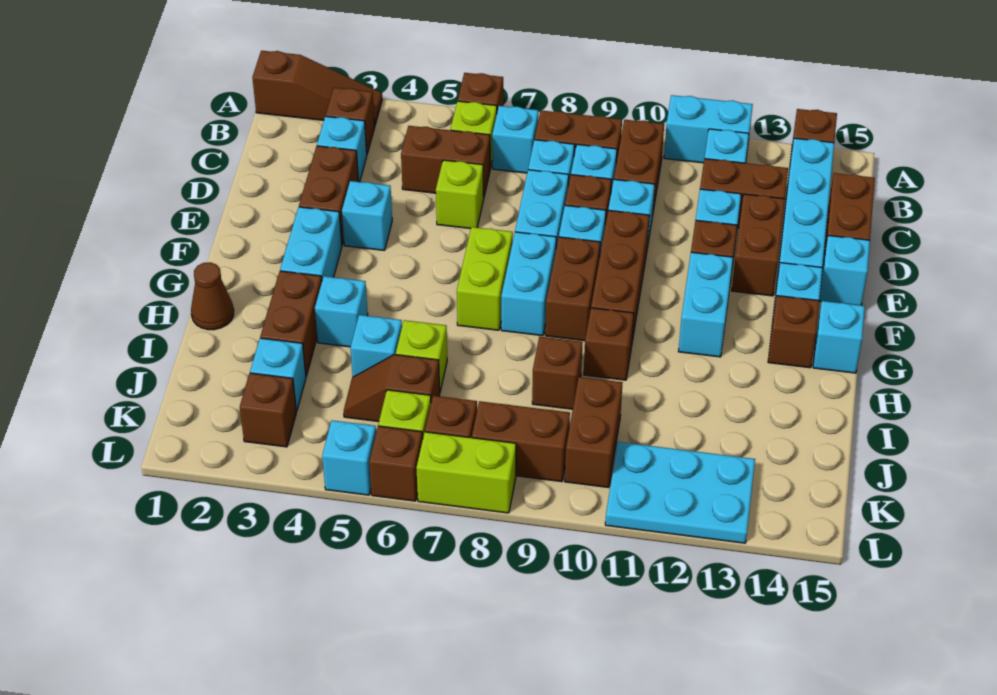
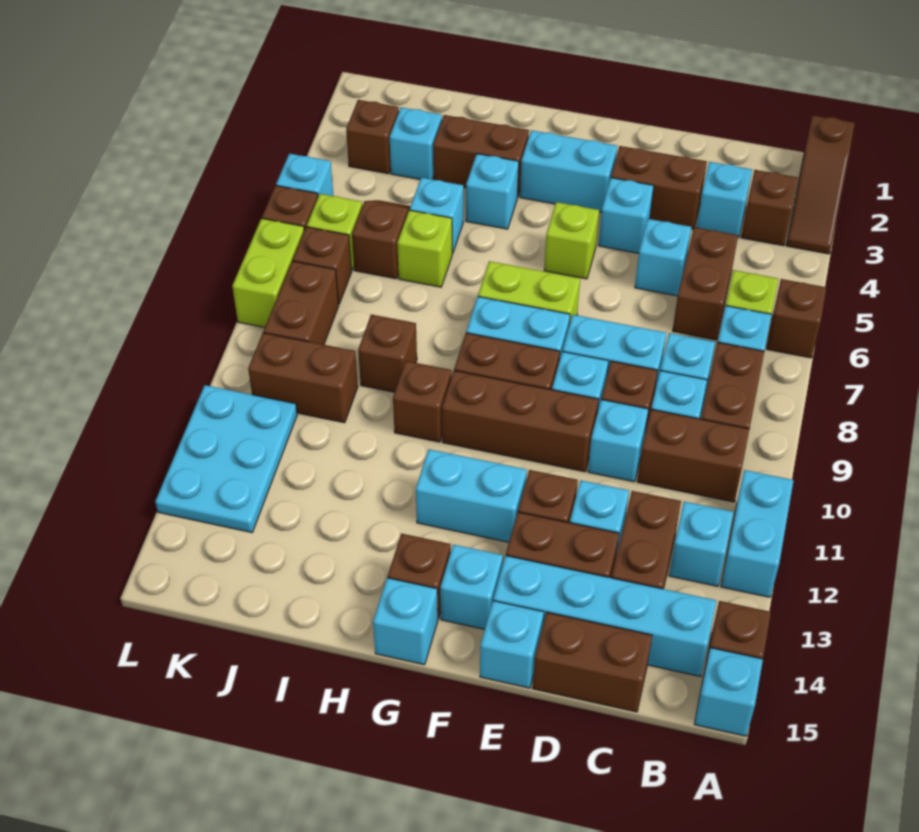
none -> cyan 1x1 brick [694,648,763,736]
none -> cyan 1x1 brick [635,219,691,296]
lime 1x1 brick [436,160,484,229] -> lime 1x1 brick moved to [544,202,599,279]
brown 1x1 cone [191,262,234,330] -> none

